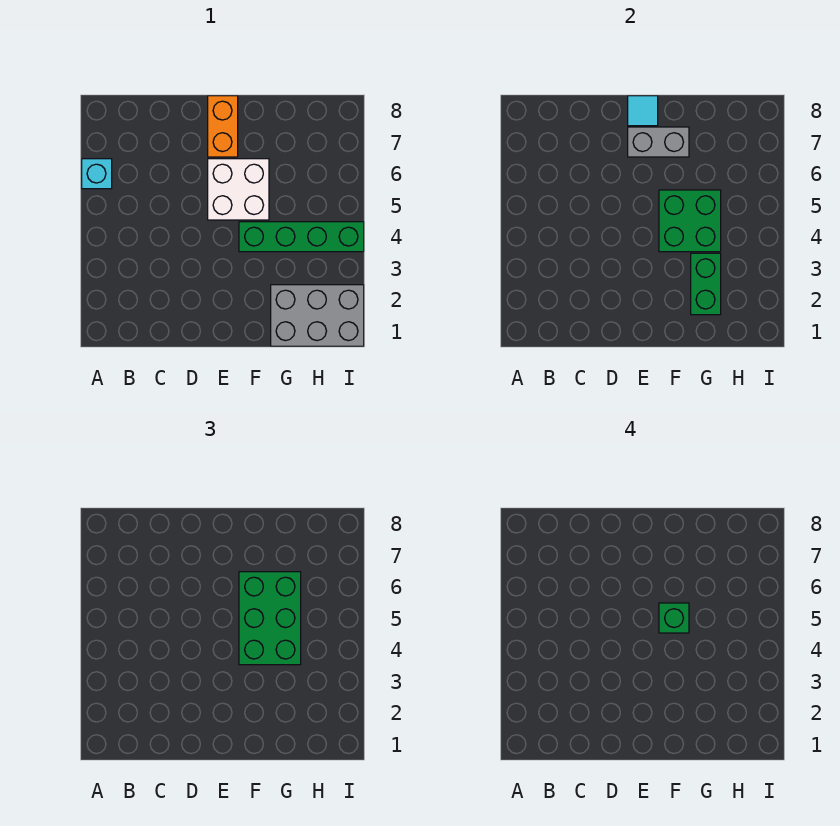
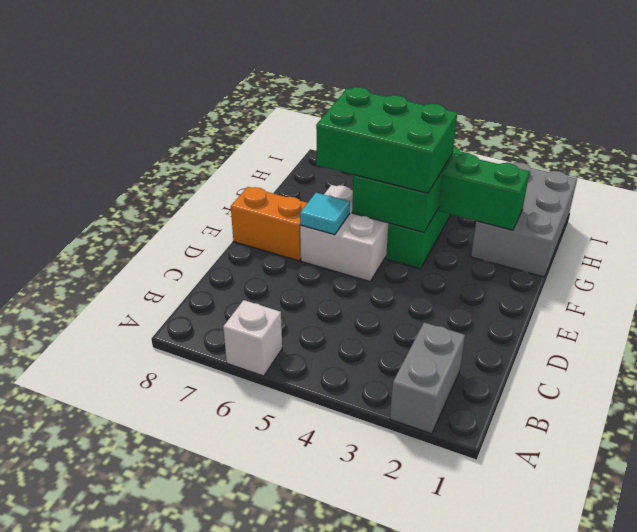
cyan 1x1 brick [82,159,112,189] -> white 1x1 brick [223,300,282,376]
grey 1x2 brick [628,127,689,157] -> grey 1x2 brick moved to [390,322,465,434]
cyan 1x1 tile [628,96,658,126] -> cyan 1x1 tile moved to [300,193,350,235]
green 1x1 brick [659,603,689,633] -> none

